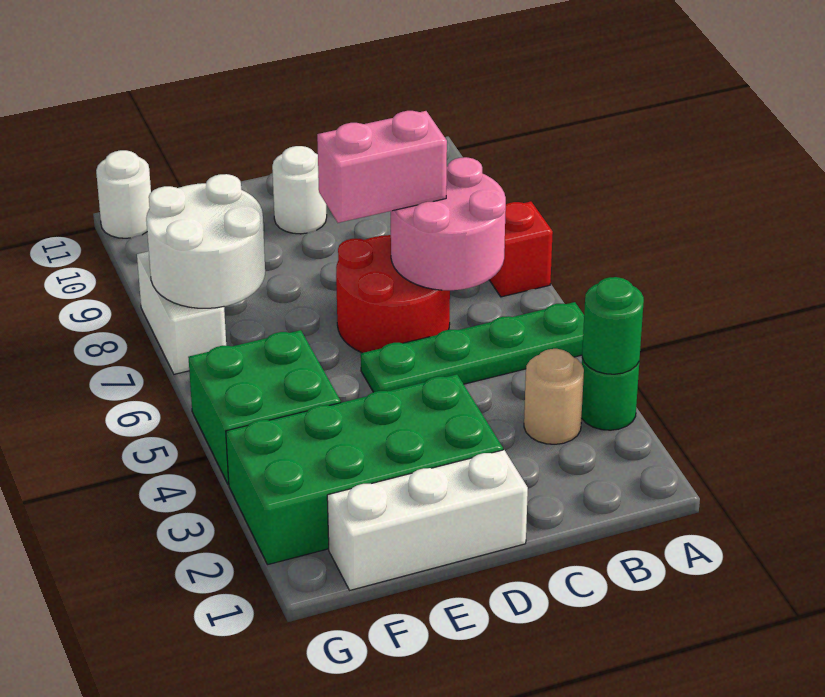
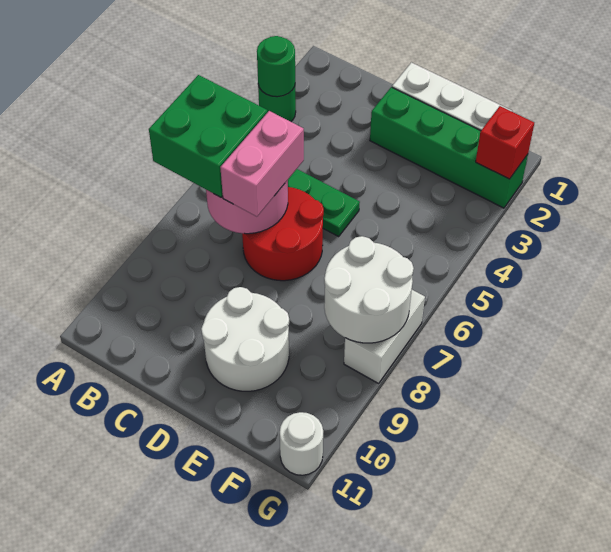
red 1x1 brick [490,201,553,297] -> red 1x1 brick moved to [476,106,534,179]
tan 1x1 round brick [524,349,584,444] -> none
pink 1x2 brick [317,111,447,223] -> pink 1x2 brick turned to [220,111,304,217]
green 2x4 brick [226,374,503,565] -> green 1x4 brick [370,87,528,208]
white 1x1 round brick [272,146,327,234] -> white 2x2 round brick [201,287,289,391]
green 2x2 brick [188,330,341,485] -> green 2x2 brick moved to [149,75,267,197]

